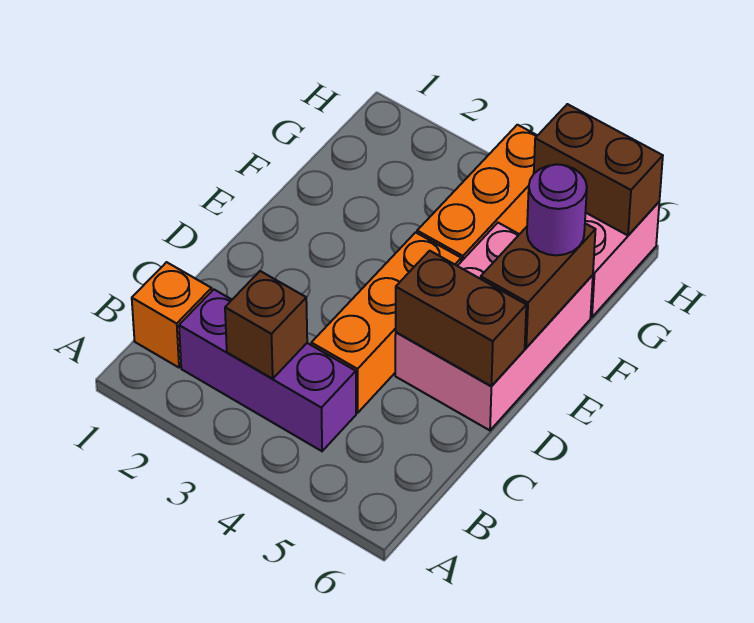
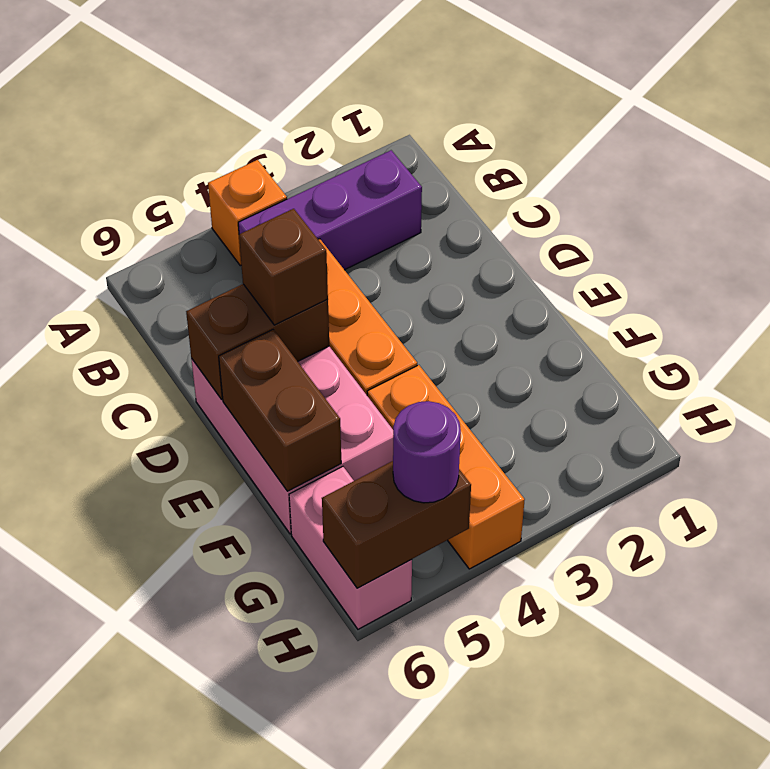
orange 1x1 brick [132,262,212,368] -> orange 1x1 brick moved to [208,160,287,266]
brown 1x1 brick [225,271,307,379] -> brown 1x1 brick moved to [239,209,328,325]
purple 1x1 round brick [527,164,587,255] -> purple 1x1 round brick moved to [393,401,461,503]

